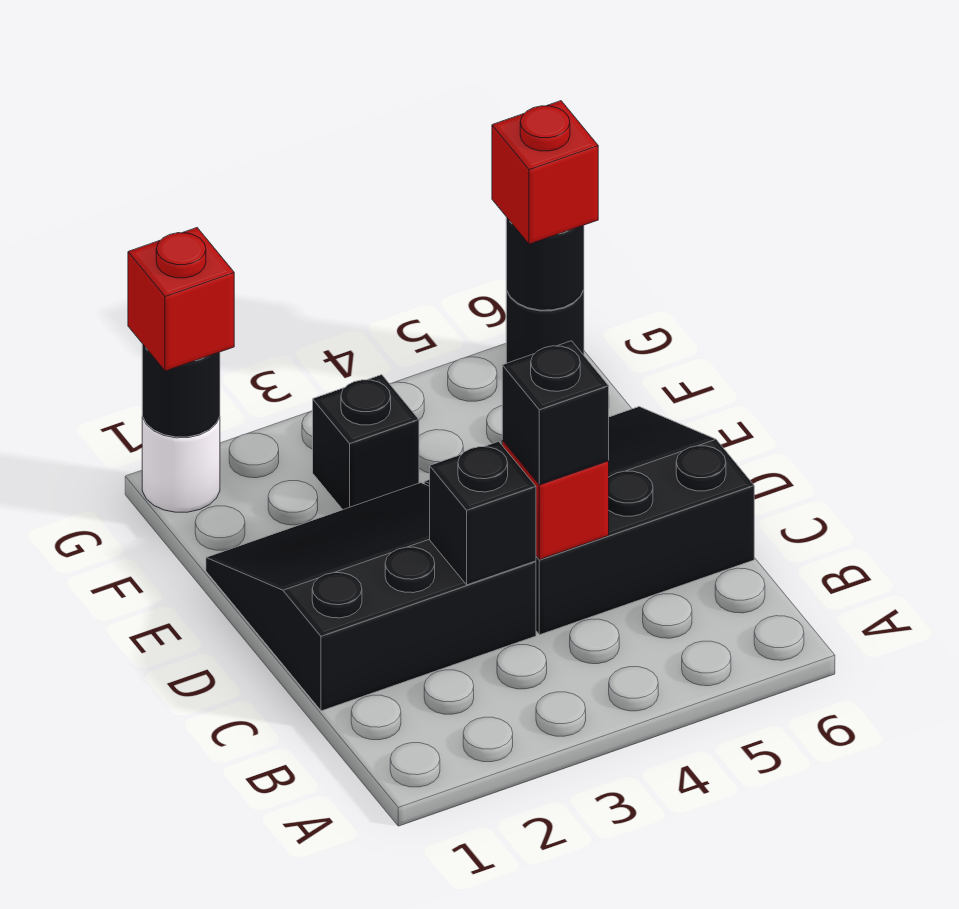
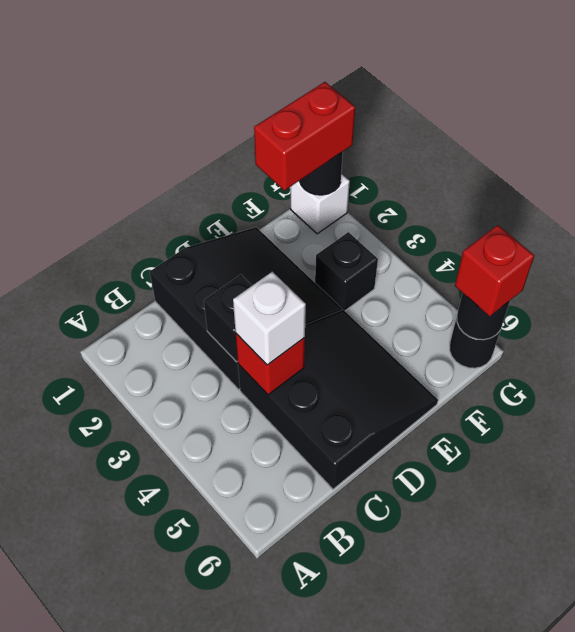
black 1x1 brick [502,341,609,484] -> white 1x1 brick [233,272,306,365]
white 1x1 round brick [142,417,220,512] -> white 1x1 brick [291,174,350,234]
red 1x1 brick [128,228,234,371] -> red 1x2 brick [254,82,355,191]

